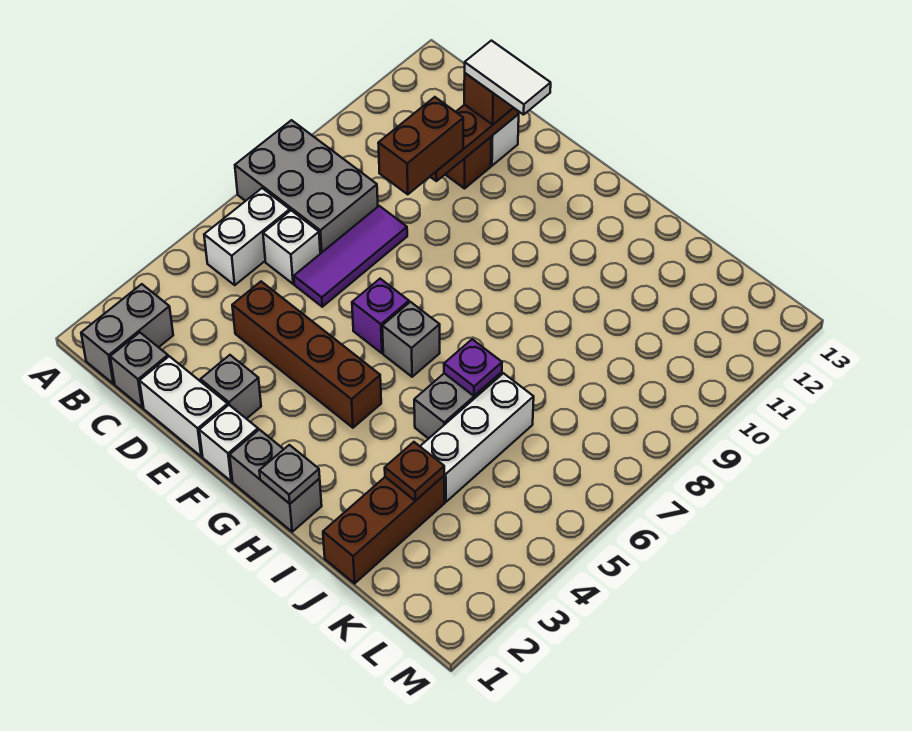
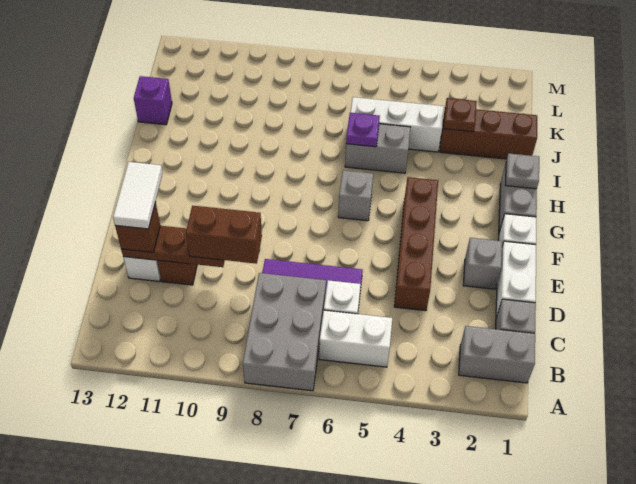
purple 1x1 brick [352,279,409,353] -> purple 1x1 brick moved to [134,76,172,125]

